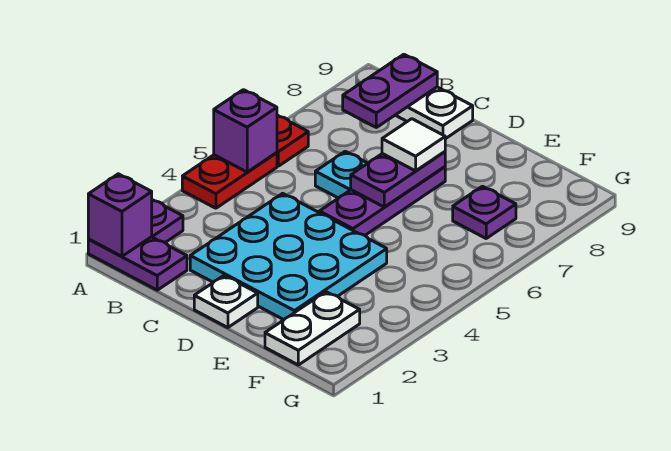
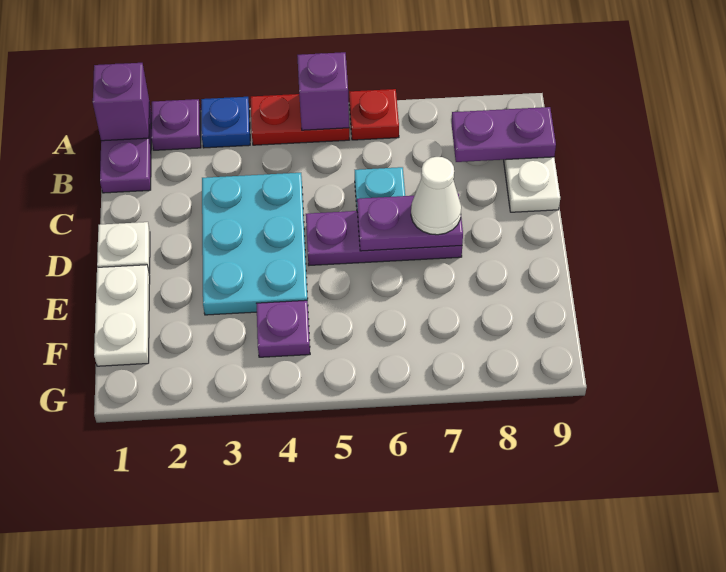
none -> blue 1x1 plate [201,97,250,148]
cyan 3x3 plate [190,193,387,320] -> cyan 2x3 plate [202,173,308,315]
white 1x1 tile [382,119,445,171] -> white 1x1 cone [411,157,461,235]
white 1x2 plate [265,292,360,365] -> white 1x2 plate turned to [94,265,150,366]
purple 1x1 plate [453,186,516,238] -> purple 1x1 plate moved to [256,300,310,357]

